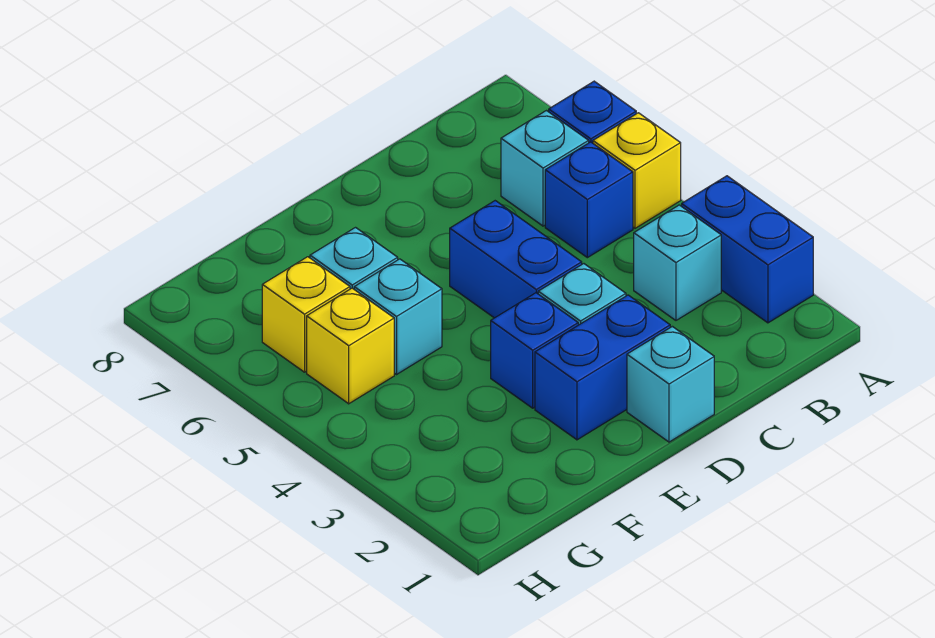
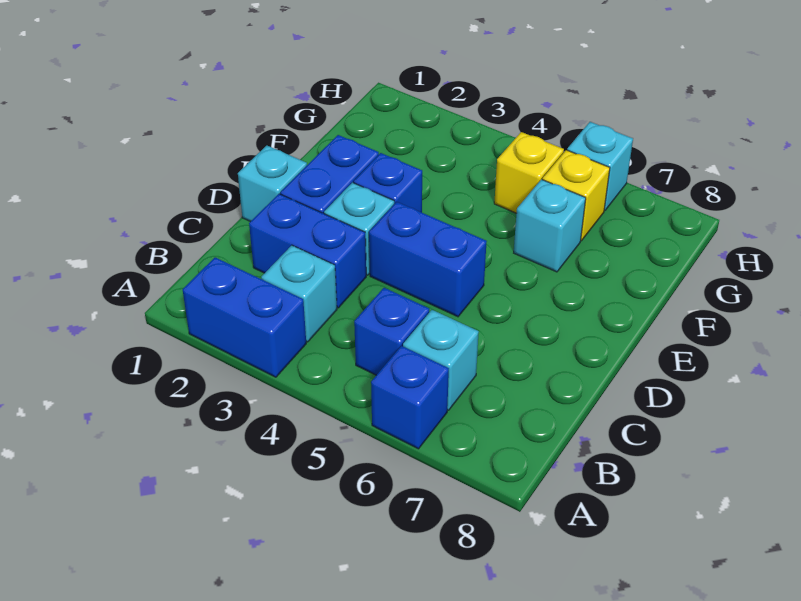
yellow 1x1 brick [593,113,681,228] -> none
none -> blue 1x2 brick [249,194,366,308]
cyan 1x1 brick [354,259,442,374] -> cyan 1x1 brick moved to [567,122,633,211]

